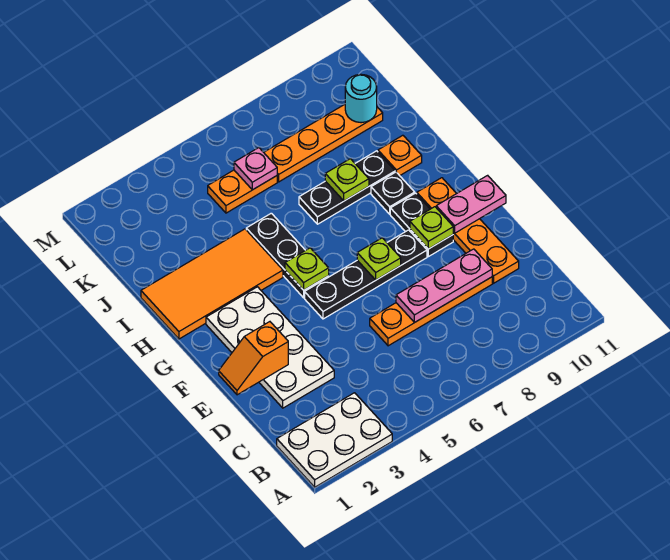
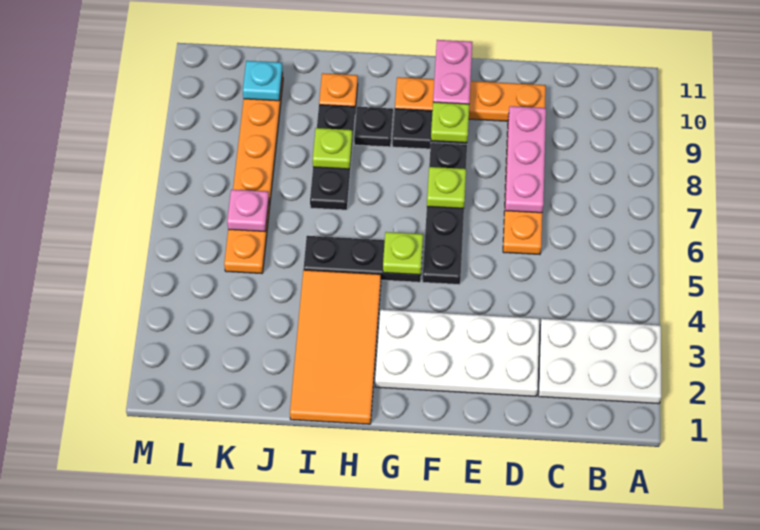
white 2x3 plate [277,393,392,487] -> white 2x3 plate turned to [538,319,661,404]
orange 1x2 slope [219,322,288,395] -> none
cyan 1x1 round brick [345,74,377,123] -> cyan 1x1 plate [243,61,283,101]

